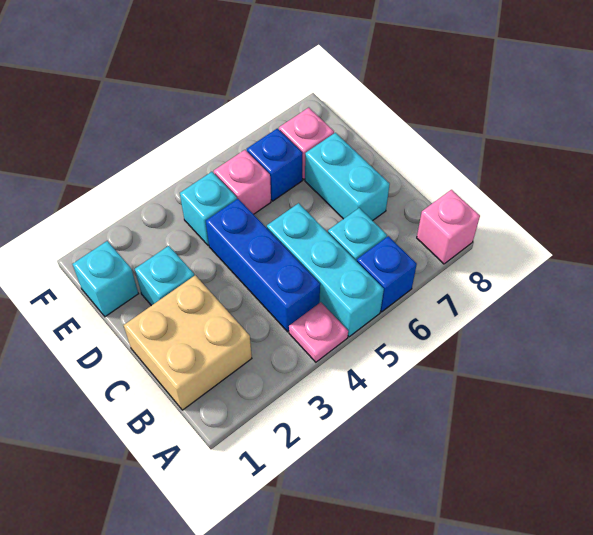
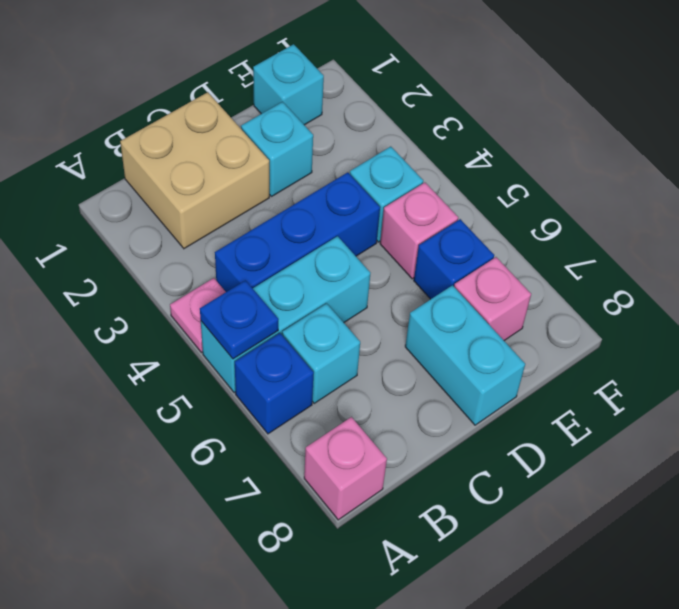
none -> blue 1x1 plate [200,281,279,359]
cyan 1x2 brick [305,133,390,221] -> cyan 1x2 brick turned to [405,285,525,425]

